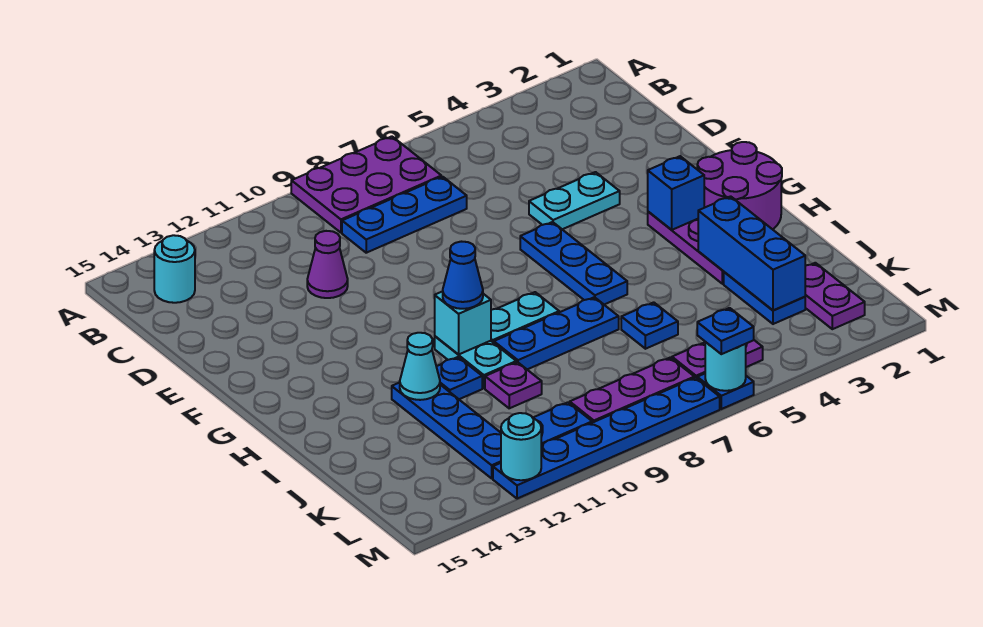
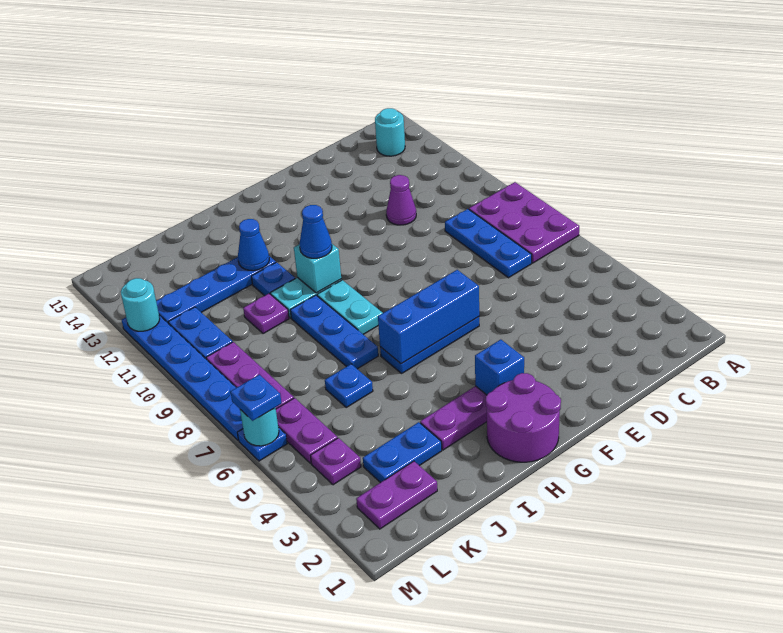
cyan 1x2 plate [529,172,620,229] -> none
blue 1x3 brick [698,196,805,310] -> blue 1x3 brick moved to [378,270,479,364]
cyan 1x1 cone [400,333,440,400] -> blue 1x1 cone [238,219,269,271]
none -> purple 1x1 plate [310,438,361,485]

